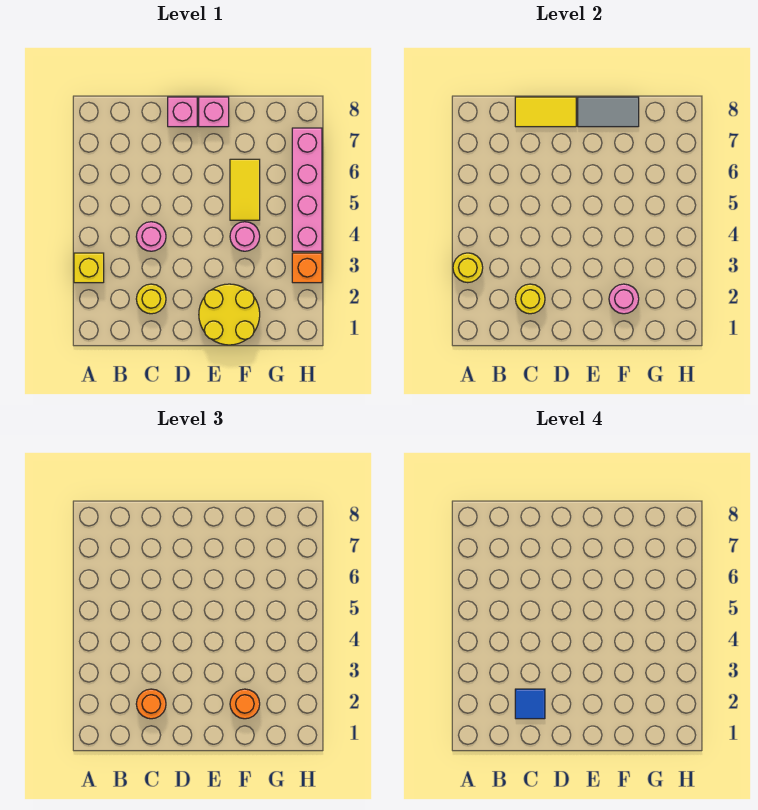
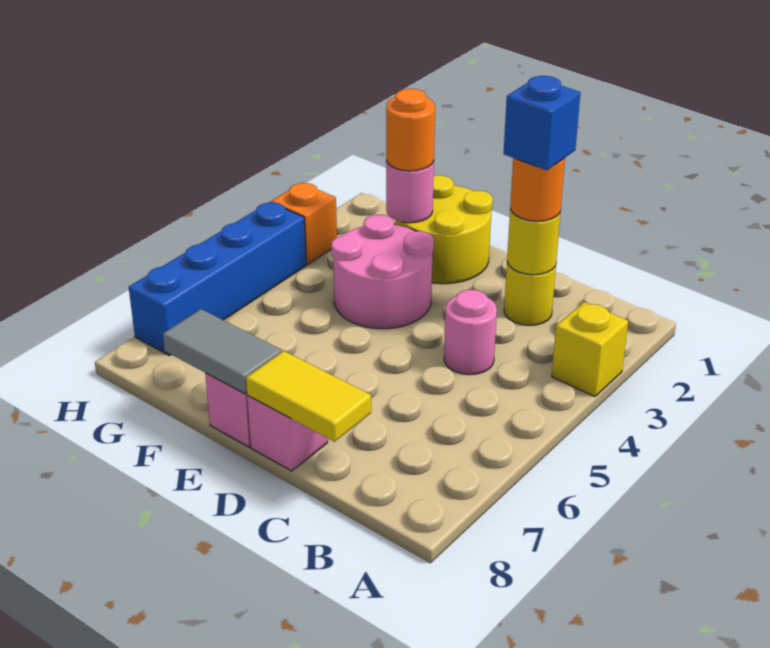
yellow 1x1 round brick [453,253,483,283] -> none
blue 1x1 tile [515,689,545,719] -> blue 1x1 brick [504,76,581,170]
pink 1x1 round brick [230,222,260,251] -> pink 2x2 round brick [331,215,434,329]
yellow 1x2 tile [230,159,260,220] -> none
pink 1x4 brick [292,128,322,251] -> blue 1x4 brick [129,202,306,356]

